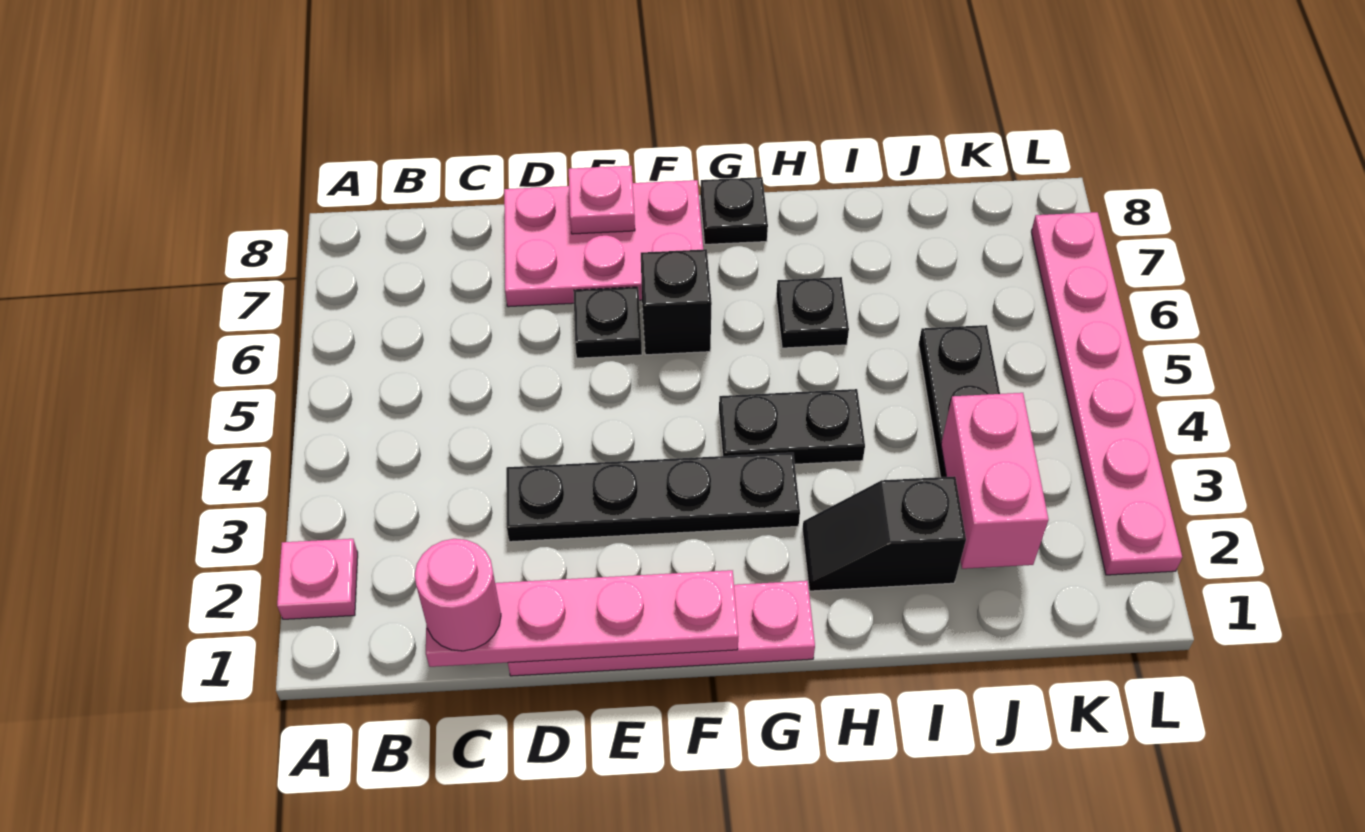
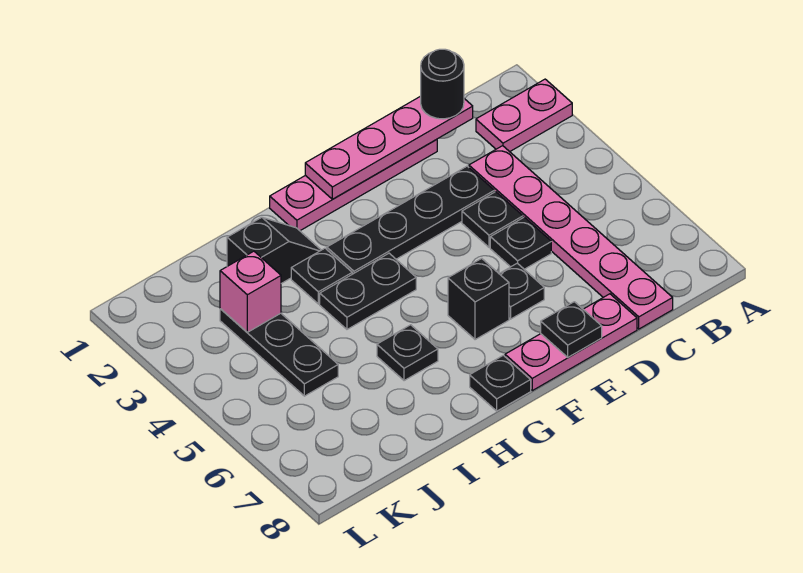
pink 1x1 plate [277,539,358,619] -> pink 1x2 plate [476,79,572,152]
pink 1x1 round brick [415,539,501,651] -> black 1x1 round brick [421,49,464,119]
none -> black 1x1 plate [462,192,523,247]
none -> black 1x1 plate [490,217,551,269]
pink 2x3 plate [504,180,703,307] -> pink 1x3 plate [505,294,637,391]
pink 1x1 plate [569,166,635,234] -> black 1x1 plate [541,302,602,357]
none -> black 1x1 plate [291,248,352,304]
pink 1x2 brick [941,393,1049,569] -> pink 1x1 brick [220,251,281,332]
pink 1x6 plate [1031,212,1182,575] -> pink 1x6 plate moved to [469,146,673,329]

